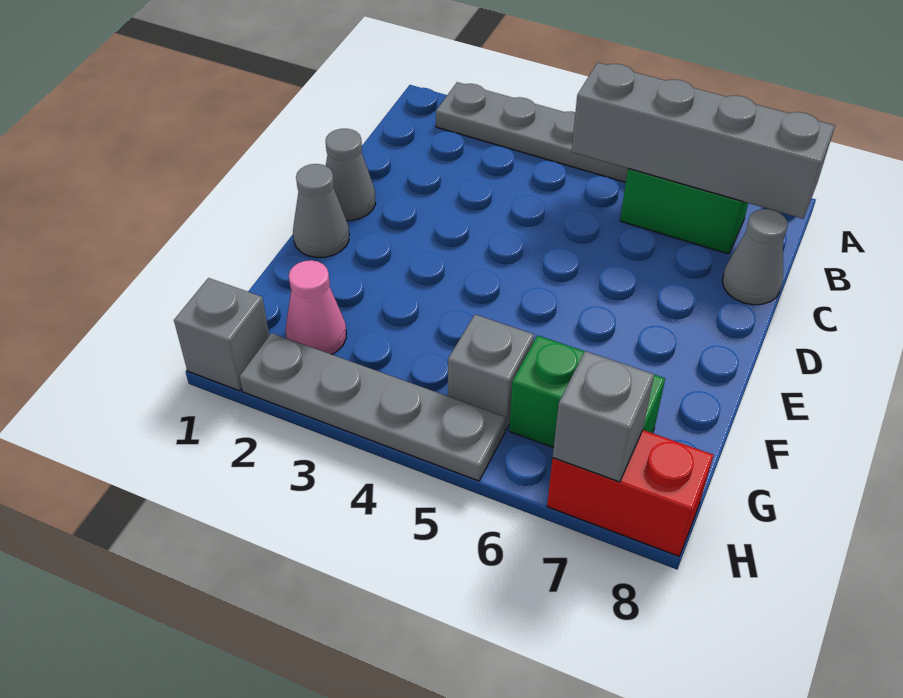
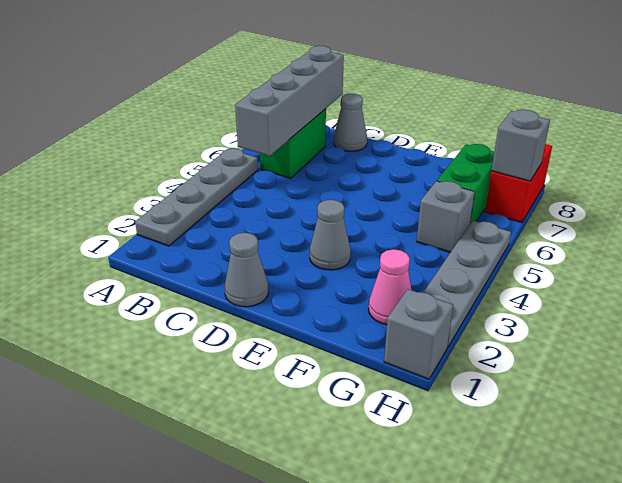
grey 1x1 cone [293,164,349,258] -> grey 1x1 cone moved to [310,200,351,270]

